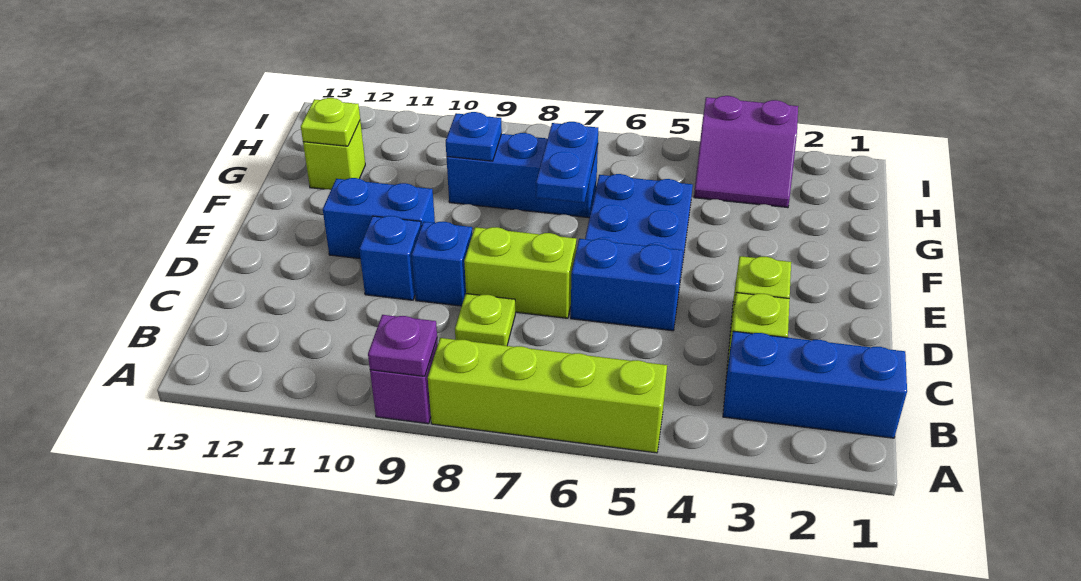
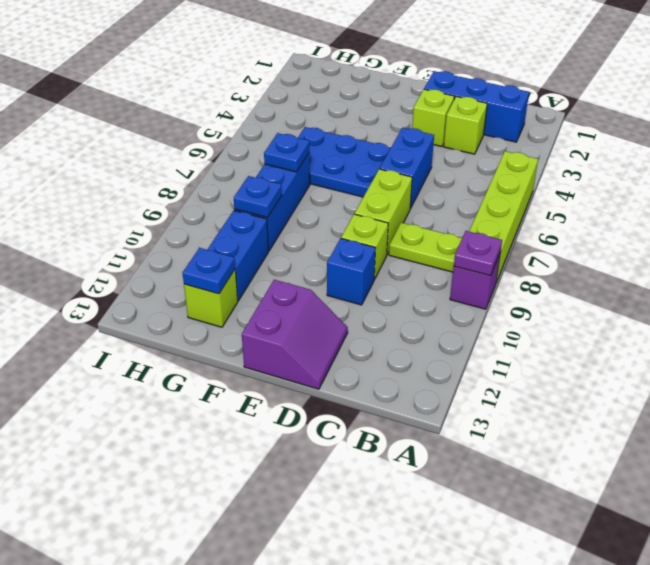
blue 1x3 brick [723,331,907,438] -> blue 1x3 brick turned to [424,71,529,142]
lime 1x1 plate [455,294,515,346] -> lime 1x2 plate [389,223,462,272]
blue 1x1 brick [412,222,473,306] -> lime 1x1 brick [341,214,388,279]
blue 1x2 brick [323,178,435,259] -> blue 1x2 brick moved to [207,211,268,301]
blue 1x2 plate [536,122,598,203] -> blue 1x1 plate [264,133,310,172]
lime 1x1 plate [301,98,360,146] -> blue 1x1 plate [183,248,235,294]
purple 2x2 slope [694,96,798,208] -> purple 2x2 slope moved to [242,280,348,389]

